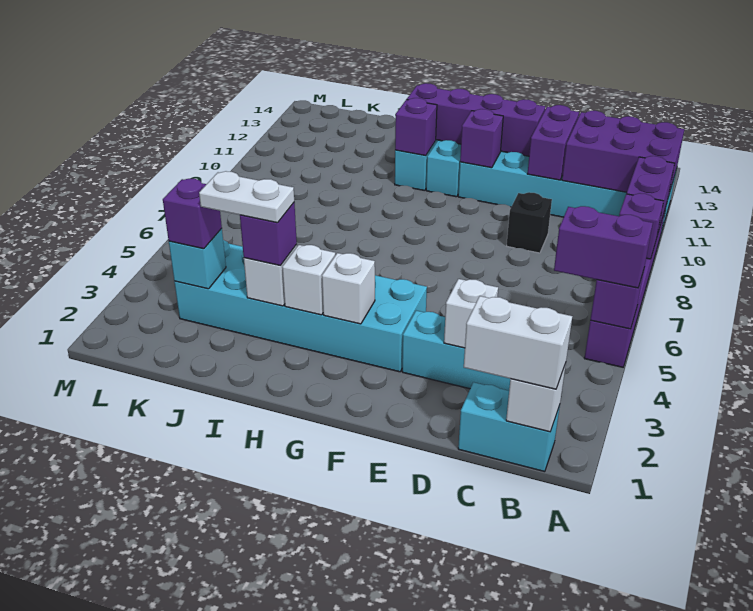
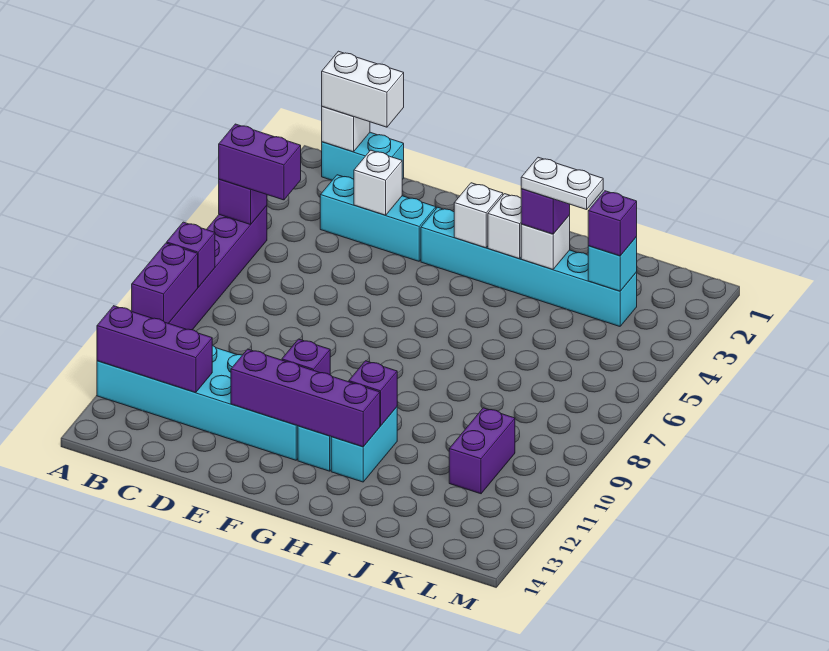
purple 2x3 brick [562,111,684,196] -> purple 1x3 brick [97,306,212,393]
black 1x1 brick [507,192,552,253] -> none
purple 1x2 brick [528,105,579,180] -> purple 1x2 brick moved to [449,408,515,494]
cyan 2x6 brick [174,240,427,372] -> cyan 1x6 brick [421,207,637,326]

